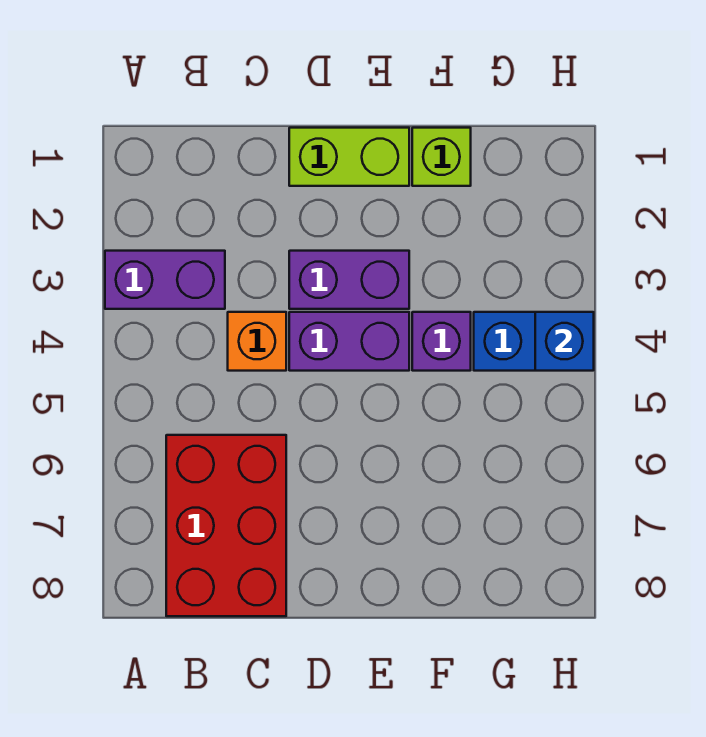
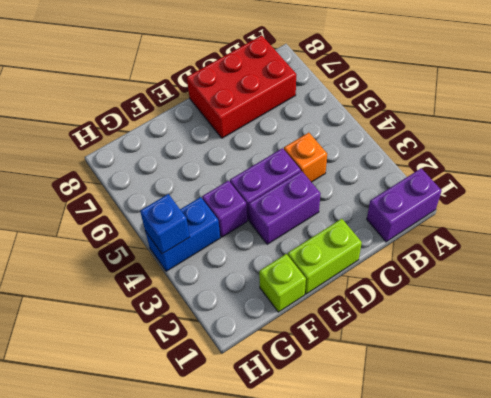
purple 1x2 brick [105,251,225,309] -> purple 1x2 brick moved to [367,168,442,242]
red 2x3 brick [166,435,286,616] -> red 2x3 brick turned to [187,35,296,138]

